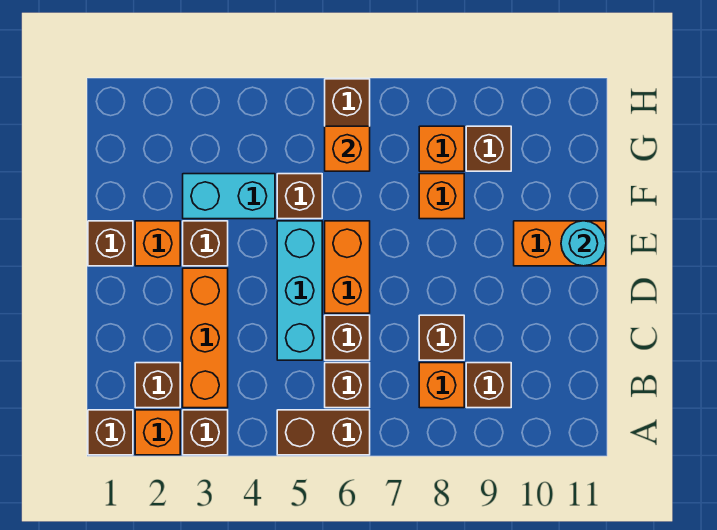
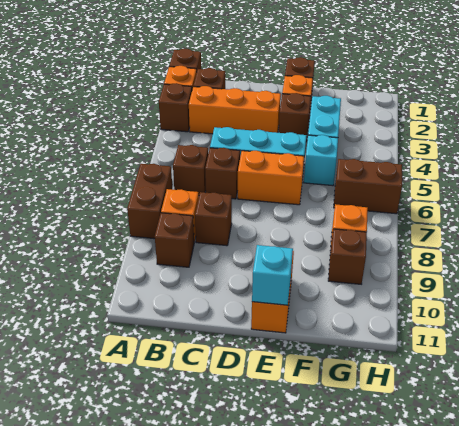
brown 1x2 brick [277,410,370,455] -> brown 1x2 brick moved to [127,164,172,239]
cyan 1x1 round brick [561,221,606,266] -> cyan 1x1 brick [252,245,293,305]
brown 1x1 brick [277,174,322,219] -> cyan 1x1 brick [304,135,338,186]
orange 1x1 brick [419,174,464,219] -> none
orange 1x1 brick [325,126,370,171] -> none

